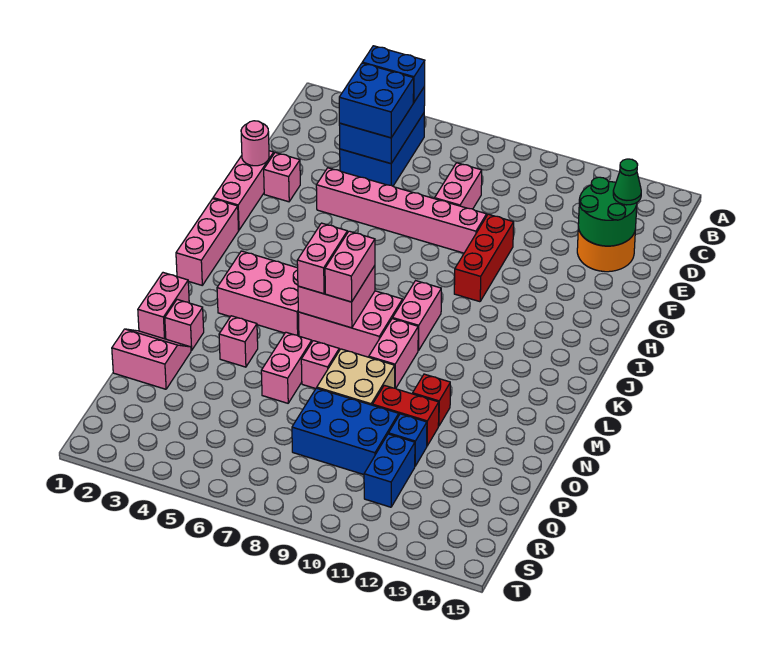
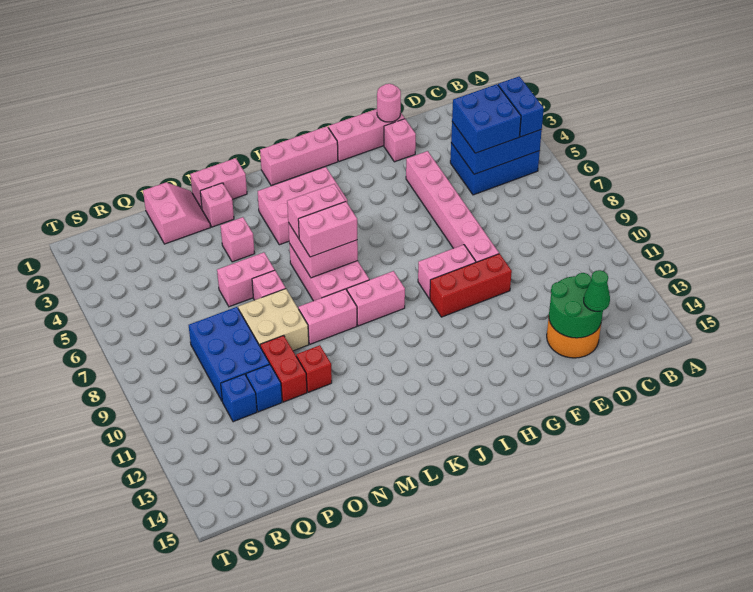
pink 1x2 brick [435,163,482,209] -> pink 1x2 brick moved to [418,245,476,299]
pink 2x3 brick [217,251,299,336] -> pink 2x3 brick turned to [258,167,347,245]
blue 1x2 brick [364,434,415,507] -> blue 1x1 brick [221,374,257,422]

